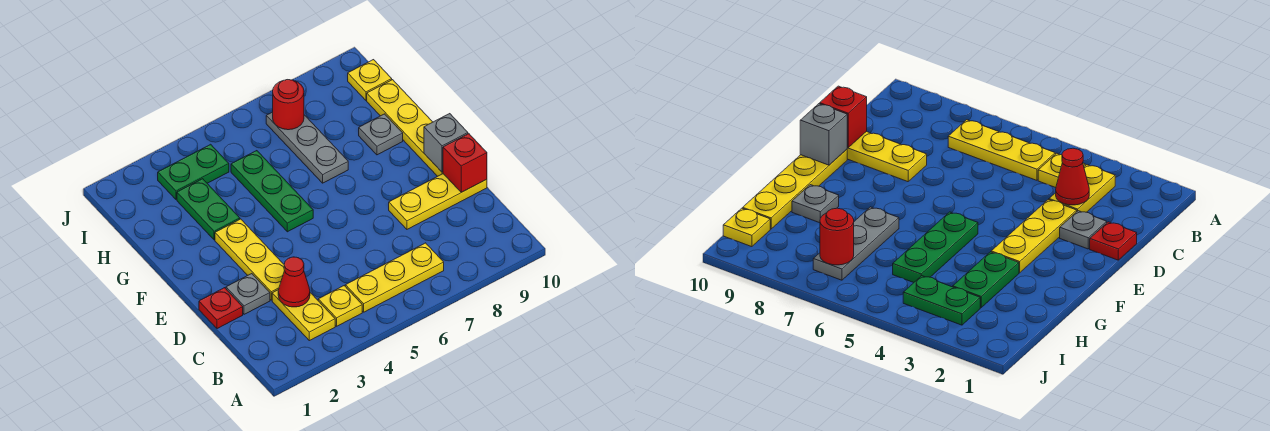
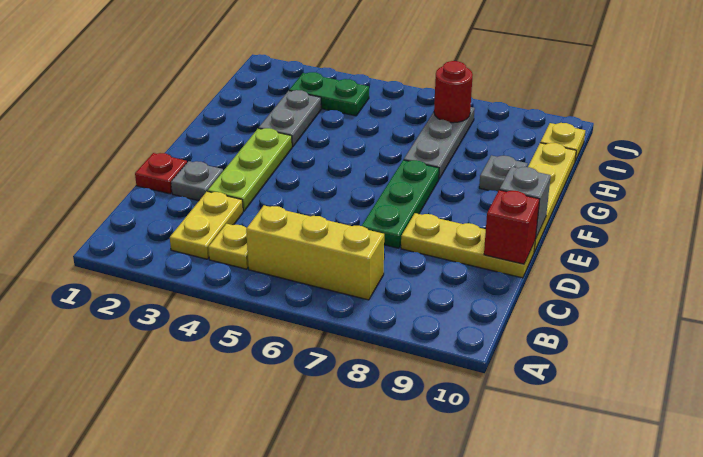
yellow 1x3 plate [345,243,444,312] -> yellow 1x3 brick [246,205,384,300]
red 1x1 cone [278,257,310,307] -> none
yellow 1x3 plate [215,219,285,300] -> lime 1x3 plate [208,128,292,211]
green 1x3 plate [231,151,313,232] -> green 1x3 plate moved to [362,160,439,248]
green 1x2 plate [177,179,240,240] -> grey 1x2 plate [259,90,321,147]

